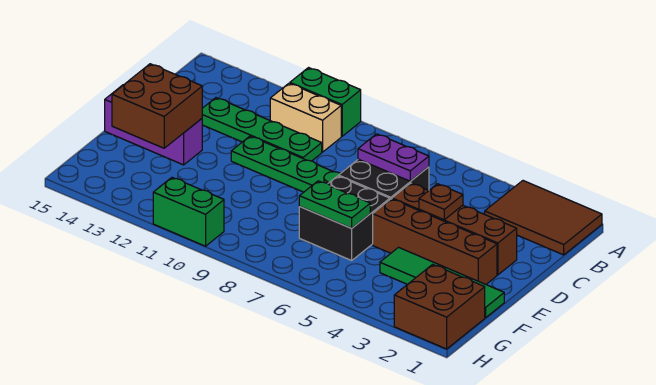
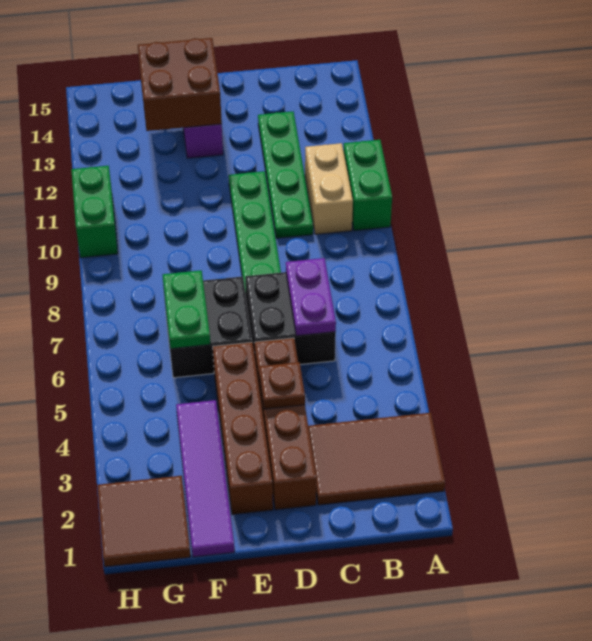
brown 2x3 tile [485,181,602,255] -> brown 2x3 tile turned to [308,413,445,505]
green 1x4 tile [380,247,504,318] -> purple 1x4 tile [176,400,234,557]
brown 2x2 brick [394,264,485,349] -> brown 2x2 tile [97,476,190,567]

